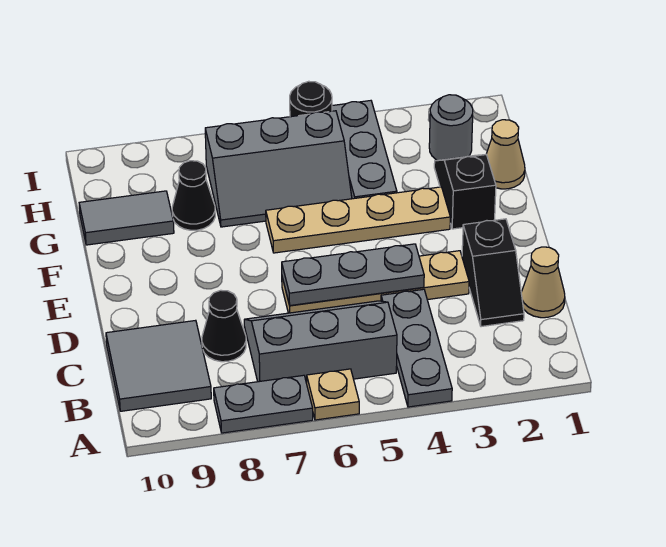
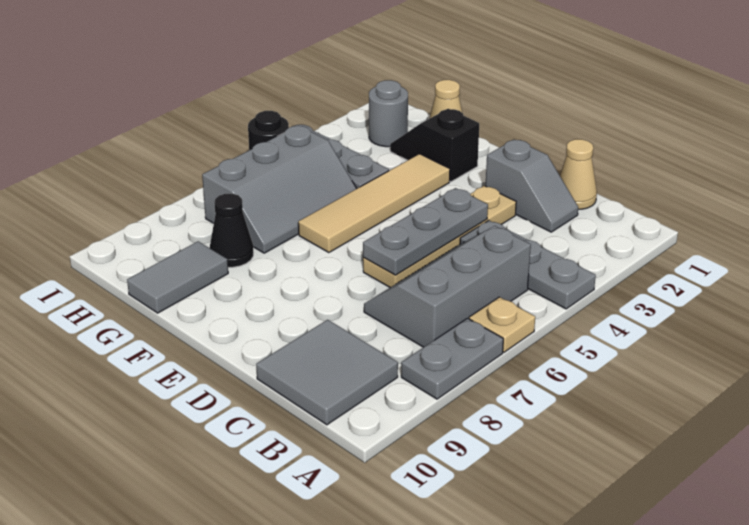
black 1x2 slope [462,219,524,327] -> grey 1x2 slope [486,139,578,232]
black 1x1 cone [202,290,246,362] -> none
tan 1x4 plate [266,187,450,253] -> tan 1x4 tile [298,154,450,253]

